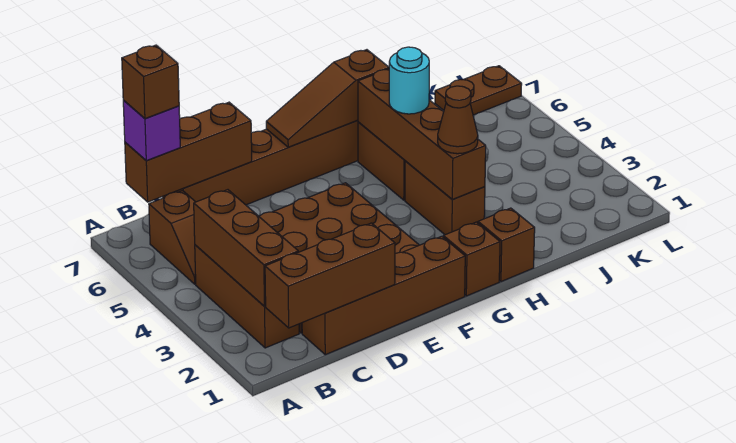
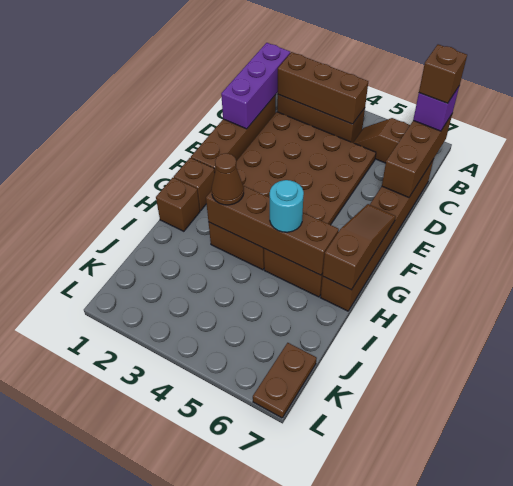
brown 1x3 brick [265,223,395,328] -> purple 1x3 brick [221,43,290,129]

